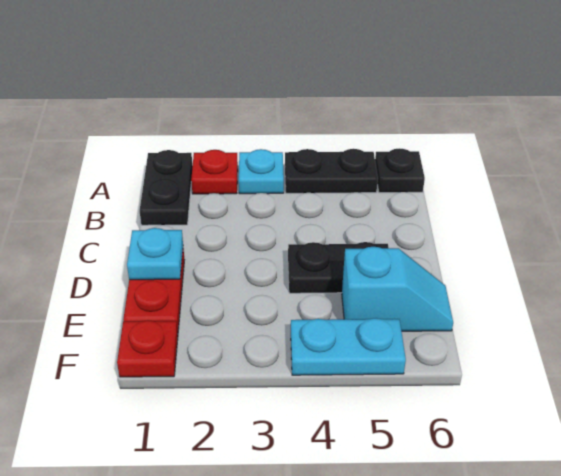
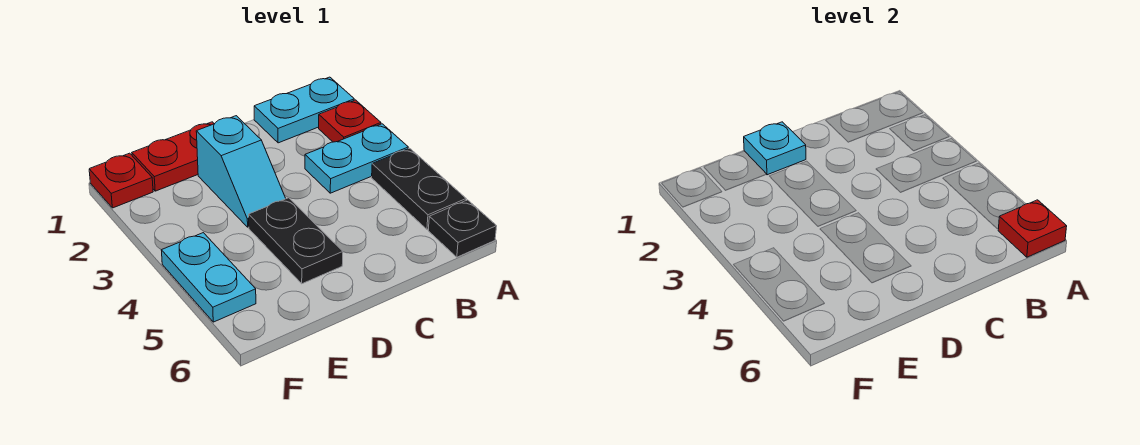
black 1x2 plate [140,150,193,225] -> cyan 1x2 plate [254,77,354,143]
cyan 1x1 plate [239,149,284,194] -> cyan 1x2 plate [305,124,408,193]
none -> red 1x1 plate [998,200,1067,257]
cyan 1x2 slope [342,247,453,331] -> cyan 1x2 slope moved to [196,116,286,227]

